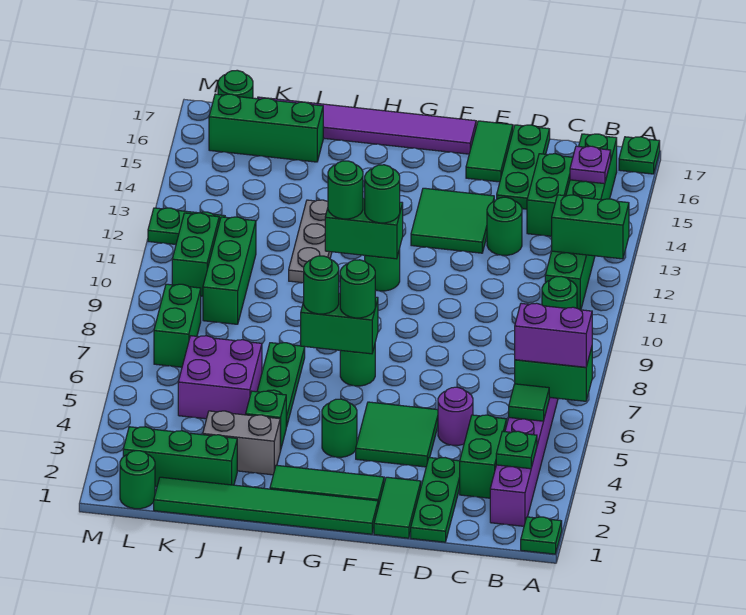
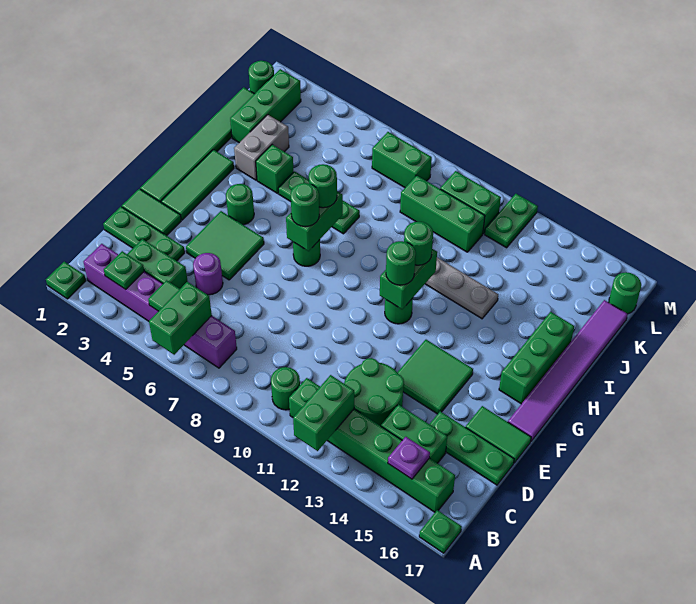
purple 1x2 brick [515,303,592,367] -> none
green 1x1 round brick [487,197,522,255] -> green 2x2 round brick [344,358,404,426]
purple 2x2 brick [178,336,262,419] -> none
green 1x3 brick [209,94,323,162] -> green 1x3 brick moved to [499,312,574,404]

